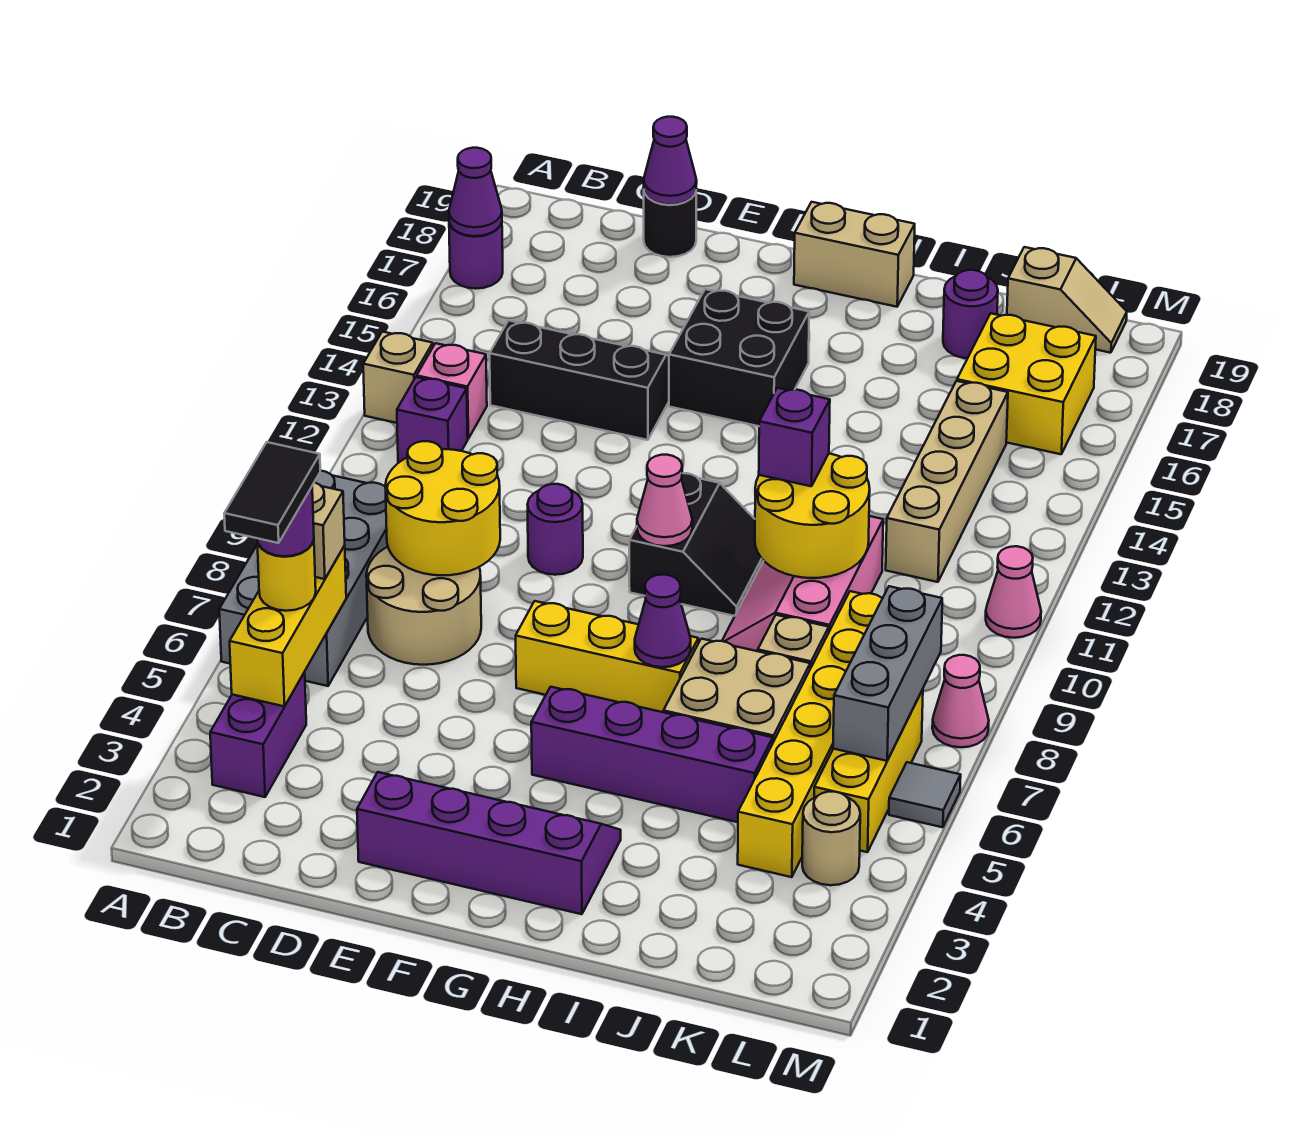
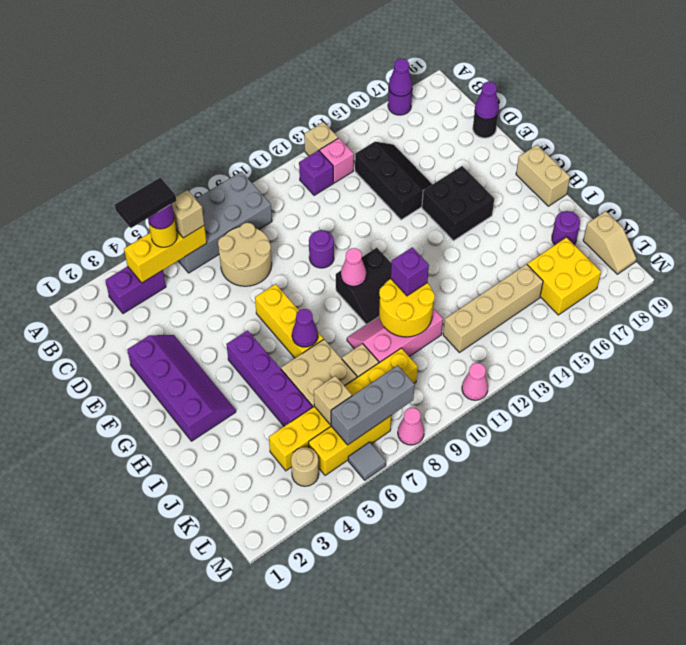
yellow 2x2 round brick [385,441,500,575] -> none
none -> tan 1x1 brick [314,376,352,425]

